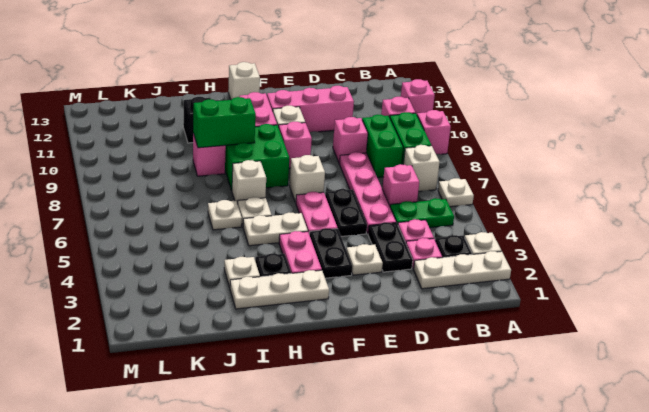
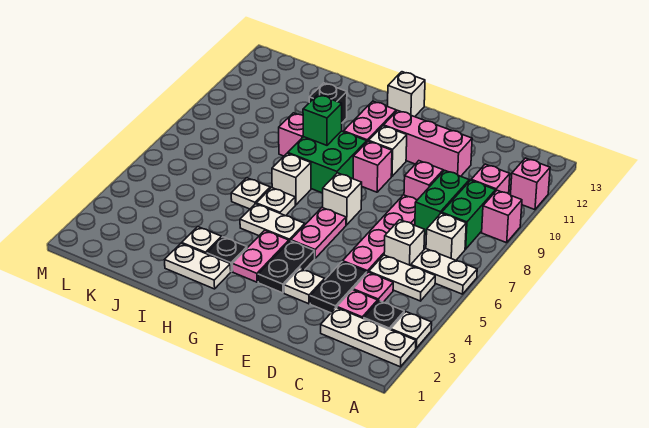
white 1x1 plate [438,178,474,207] -> white 1x2 plate [411,249,477,294]
green 1x2 plate [390,198,454,228] -> white 1x2 plate [369,255,435,301]
pink 1x1 brick [382,164,419,206] -> white 1x1 brick [384,220,425,265]
black 1x2 plate [325,189,367,236] -> none
white 1x3 plate [230,270,329,309] -> white 1x2 plate [165,243,231,289]
green 1x2 brick [193,97,256,148] -> green 1x1 brick [303,95,342,145]

